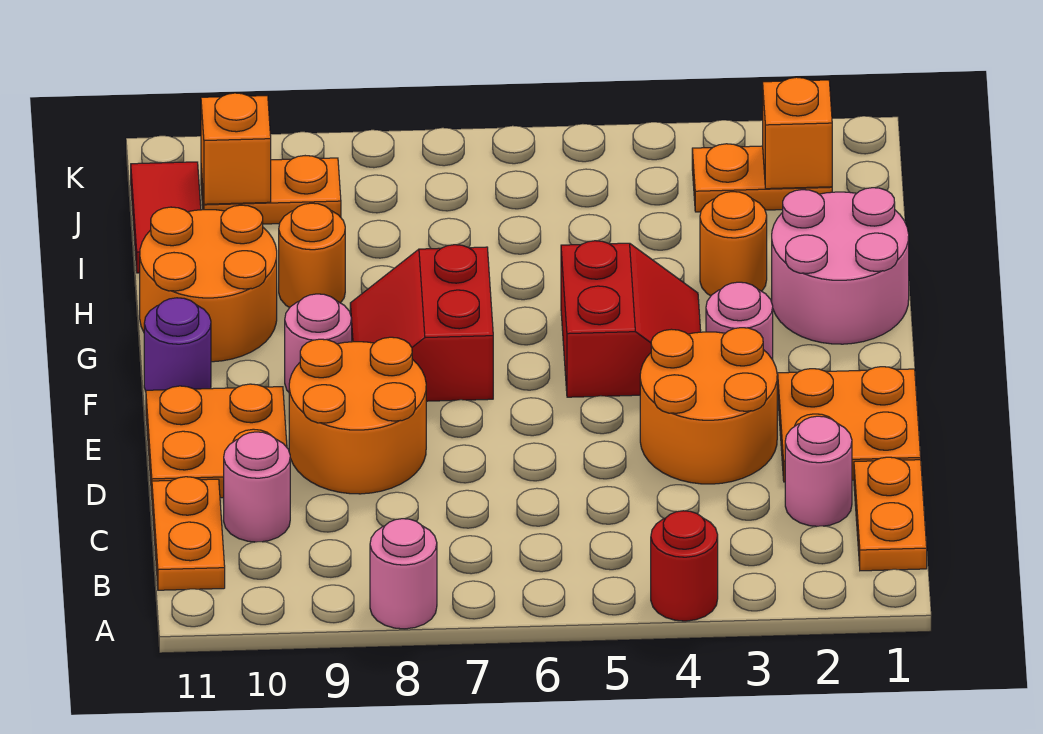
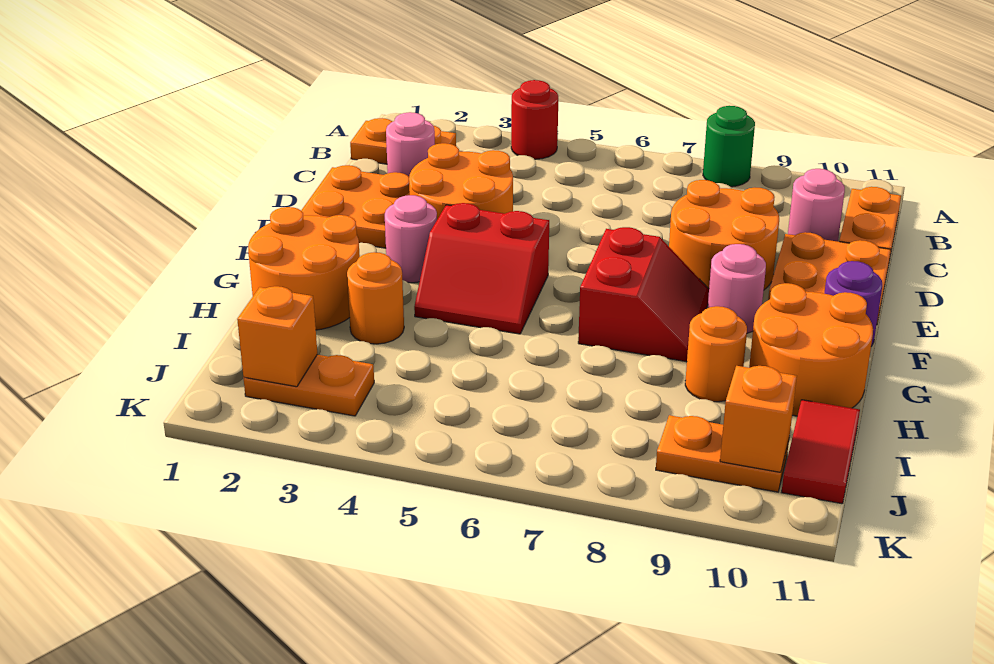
pink 1x1 round brick [370,519,437,629] -> green 1x1 round brick [703,106,755,187]
orange 1x2 plate [854,457,927,571] -> orange 1x2 plate turned to [350,118,456,164]
red 2x2 slope [561,241,701,397] -> red 2x2 slope turned to [414,203,549,334]
pink 2x2 round brick [772,188,909,344] -> orange 2x2 round brick [248,207,360,330]

